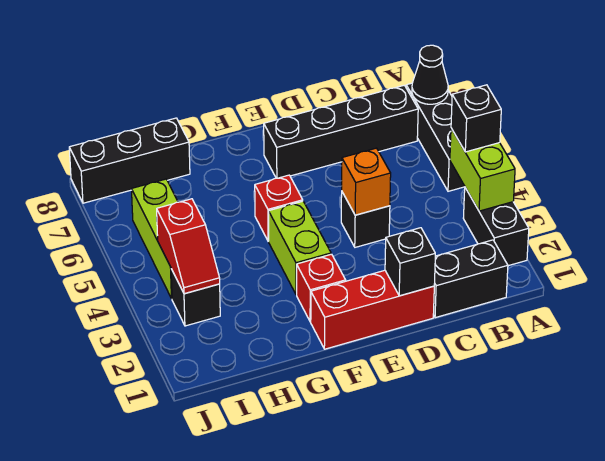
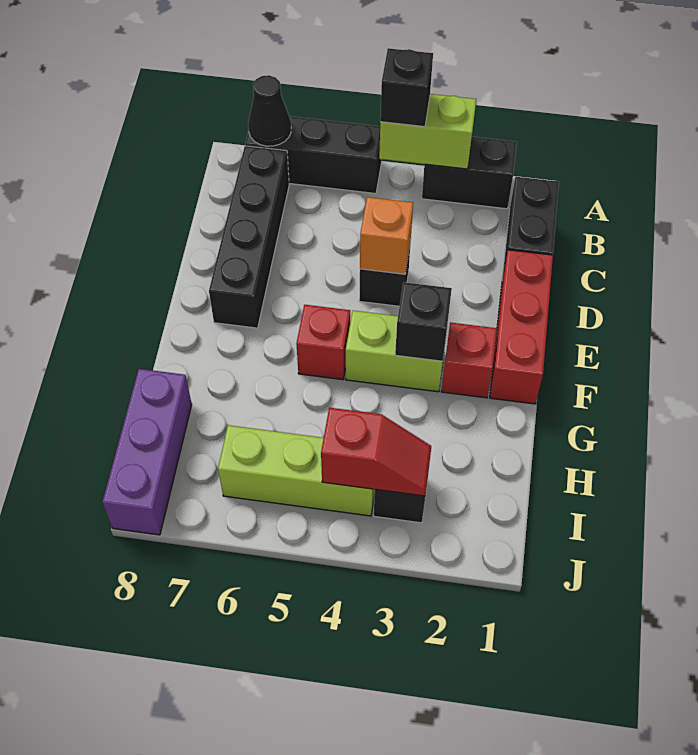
black 1x1 brick [385,228,435,296] -> black 1x1 brick moved to [395,282,452,361]
black 1x3 brick [69,118,190,203] -> purple 1x3 brick [102,369,192,535]

